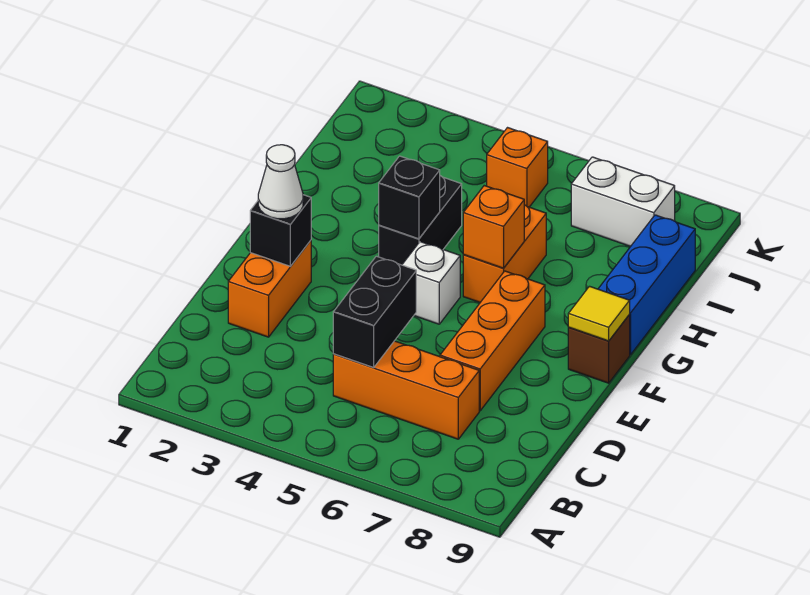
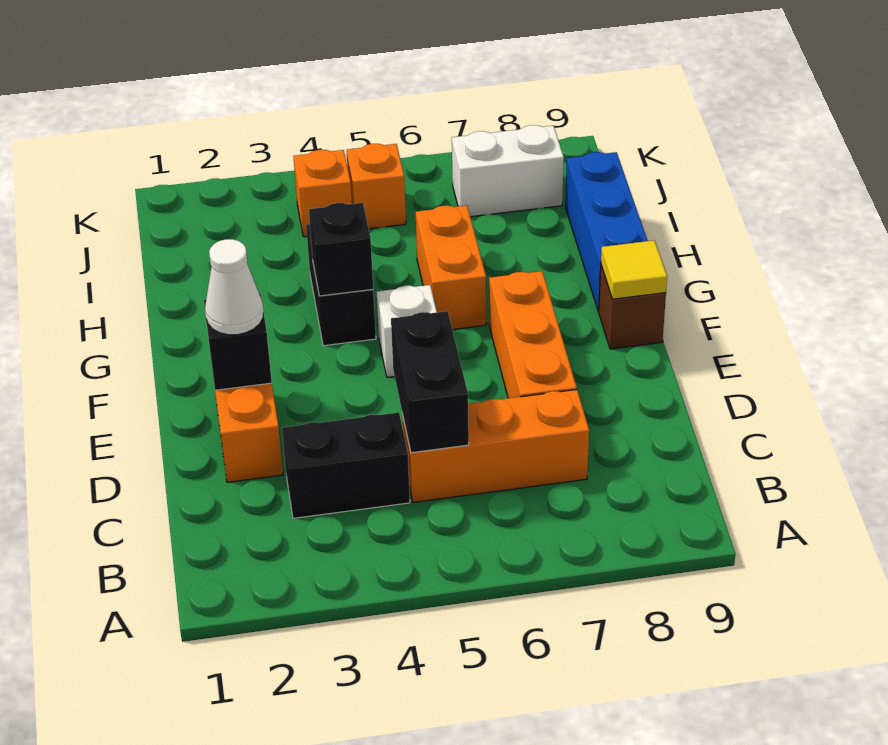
none -> black 1x2 brick [282,412,410,518]
orange 1x1 brick [463,186,524,268] -> orange 1x1 brick moved to [293,150,352,237]

